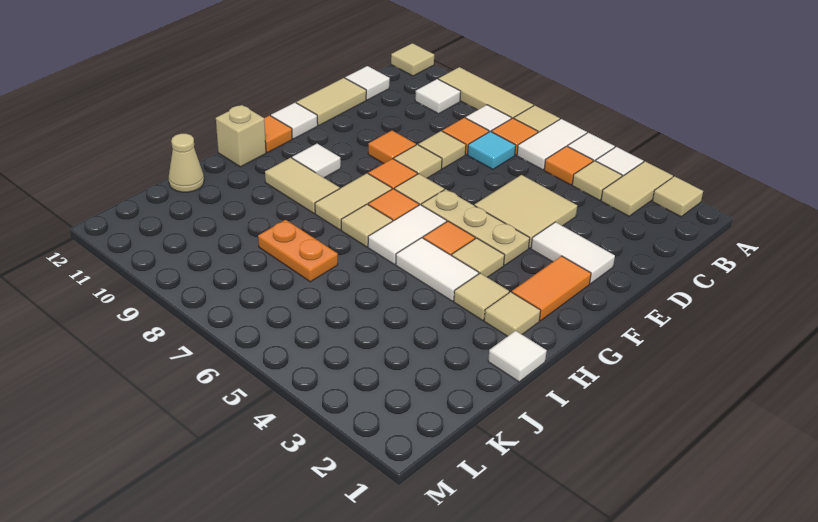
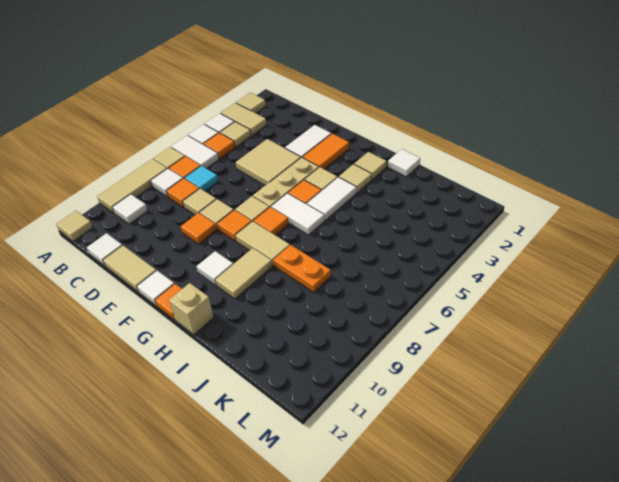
orange 1x2 tile [512,256,591,321] -> orange 1x2 tile turned to [302,134,349,169]
tan 1x1 tile [341,204,393,247] -> none
orange 1x2 plate [258,220,338,282] -> orange 1x2 plate turned to [273,245,331,292]
tan 1x1 cone [169,134,204,192] -> none

